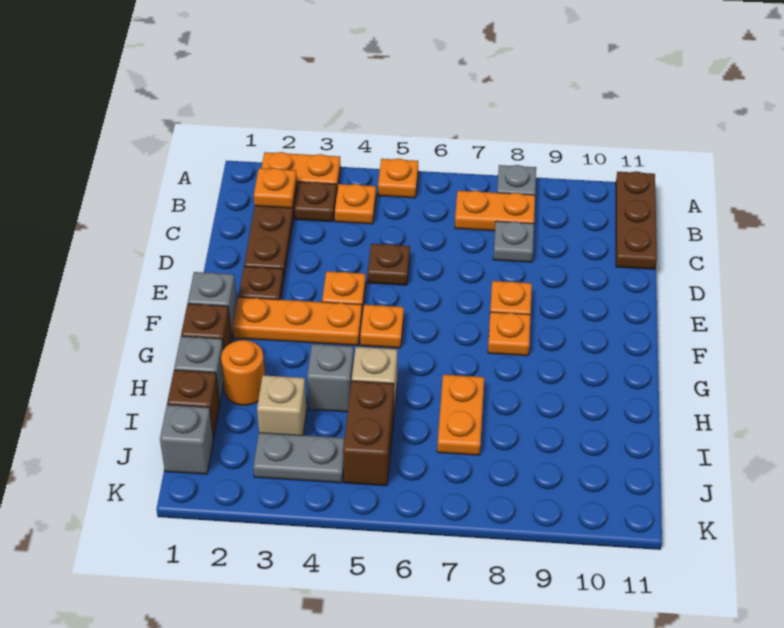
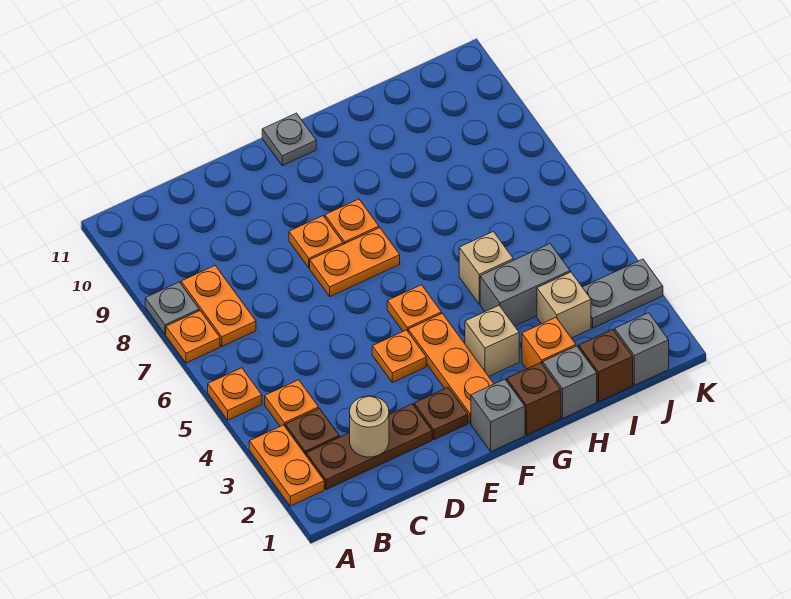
brown 1x3 plate [616,172,657,269] -> none
orange 1x1 plate [254,168,297,208] -> orange 1x1 plate moved to [166,311,220,363]
none -> tan 1x1 round brick [350,396,389,457]
grey 1x1 plate [493,221,534,262] -> grey 1x1 plate moved to [262,113,316,166]
brown 1x1 plate [368,244,410,285] -> none
none -> tan 1x1 brick [465,306,519,376]
orange 1x1 round brick [221,340,265,405] -> orange 1x1 brick [522,317,576,369]
grey 1x1 brick [307,344,354,412] -> grey 1x2 brick [480,244,570,326]
orange 1x2 plate [437,375,484,455] -> orange 1x2 plate moved to [310,228,400,296]
brown 1x2 brick [343,381,394,486] -> none
grey 1x2 plate [253,433,345,483] -> grey 1x2 plate turned to [583,259,663,328]

